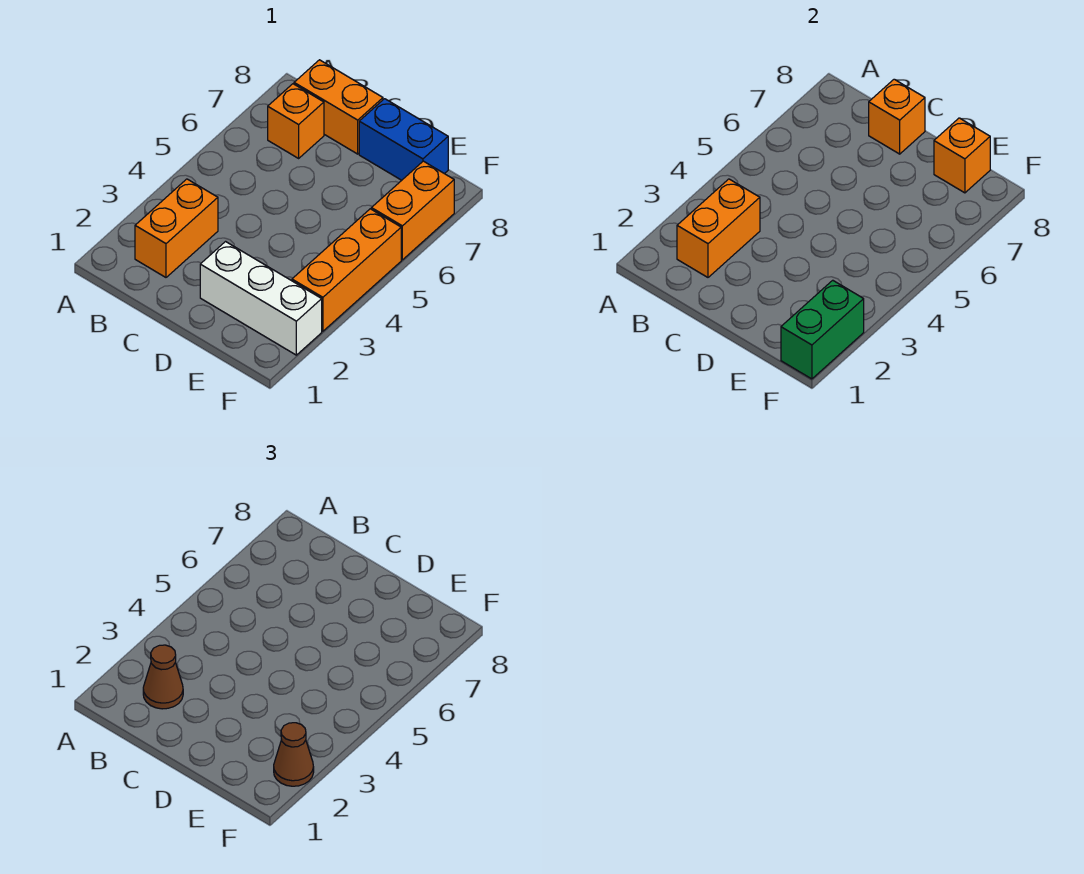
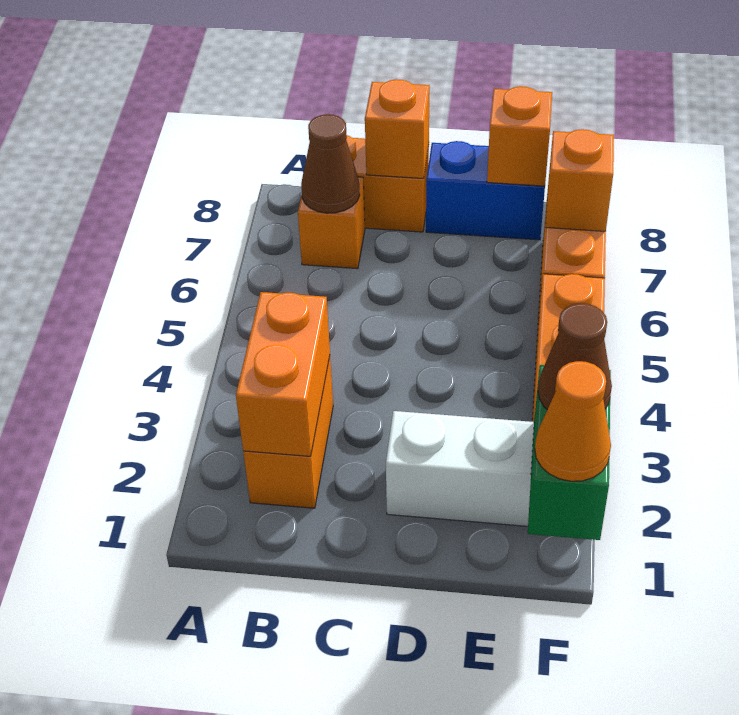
brown 1x1 cone [143,645,183,709] -> brown 1x1 cone moved to [301,114,360,213]
none -> orange 1x1 cone [535,361,611,481]
none -> orange 1x1 brick [546,129,614,231]

